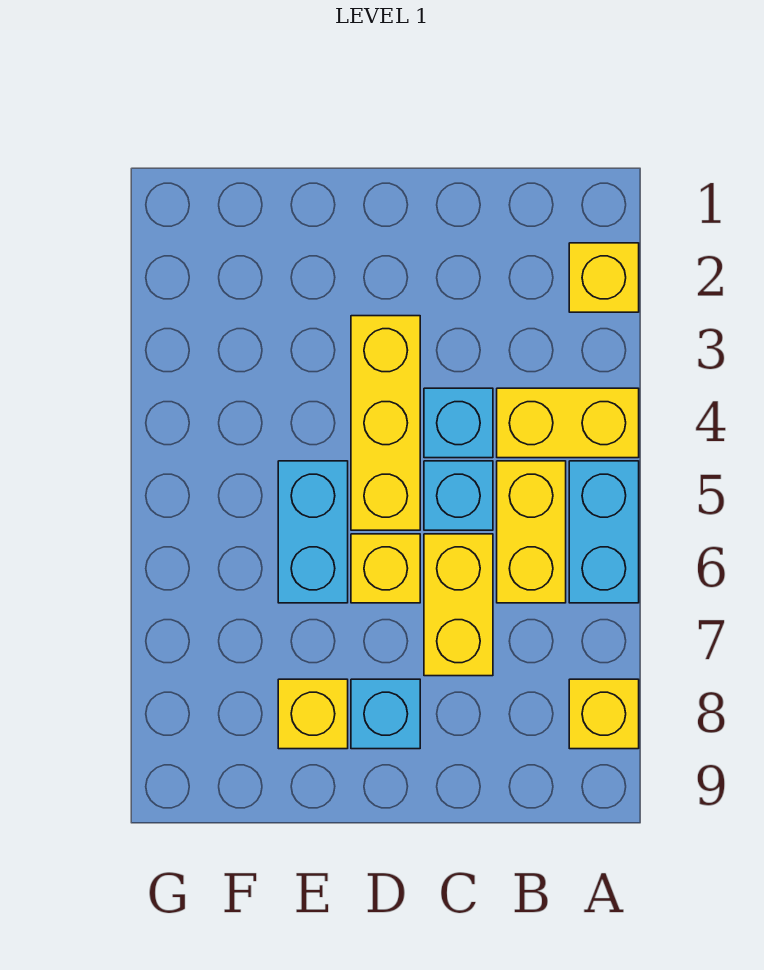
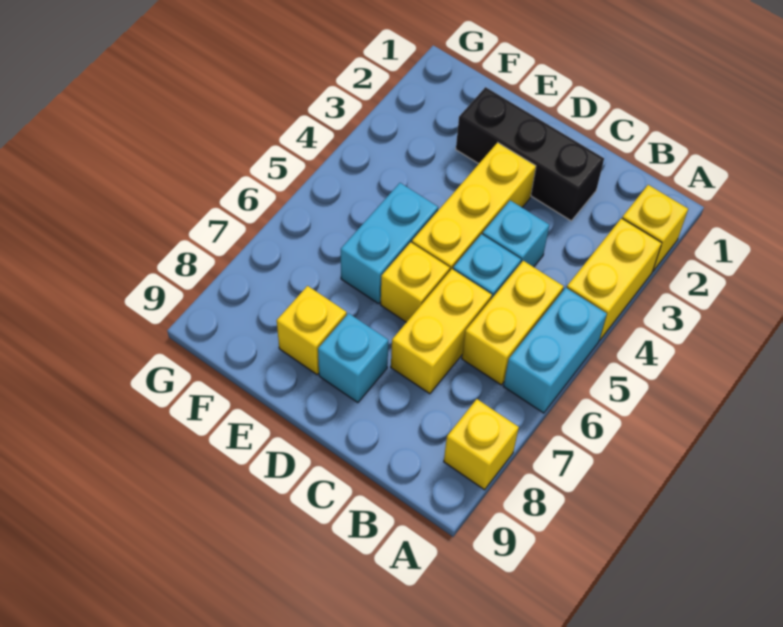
yellow 1x2 brick [497,388,639,458] -> yellow 1x2 brick turned to [567,218,662,340]
none -> black 1x3 brick [456,87,604,221]

